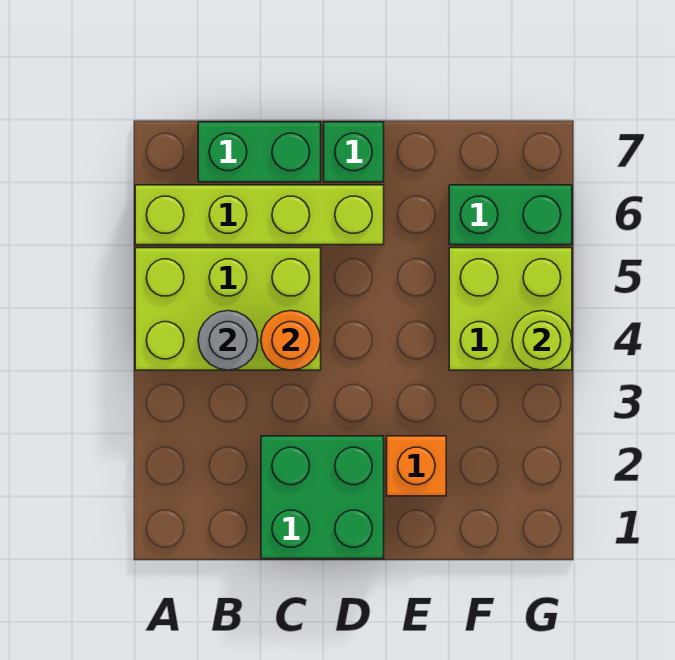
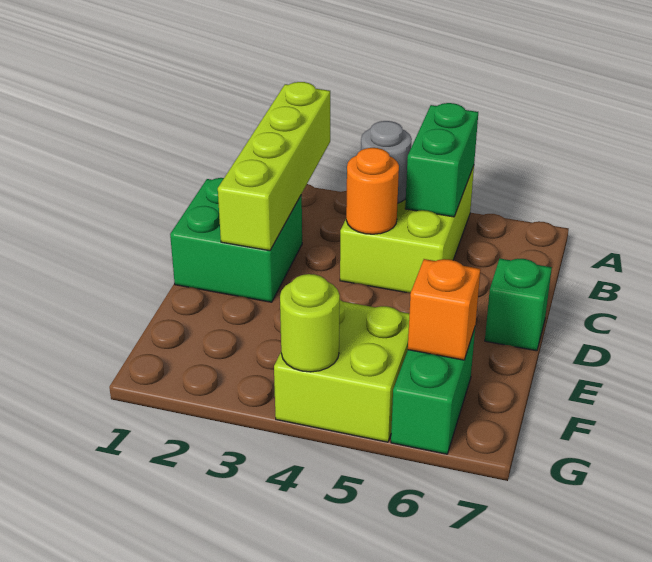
lime 1x4 brick [135,185,384,245] -> lime 1x4 brick moved to [218,82,330,251]
green 1x2 brick [198,122,321,182] -> green 1x2 brick moved to [405,103,478,217]
orange 1x1 brick [387,436,446,496] -> orange 1x1 brick moved to [408,259,481,360]

